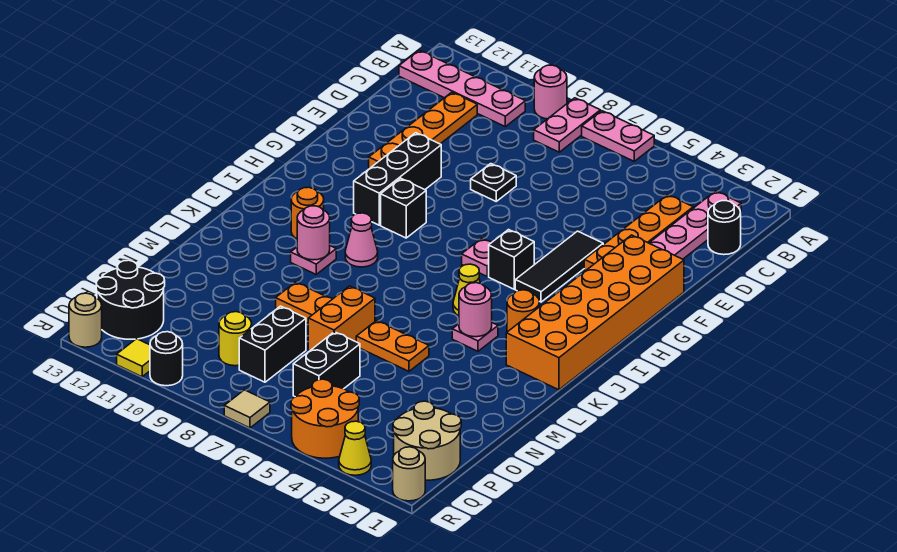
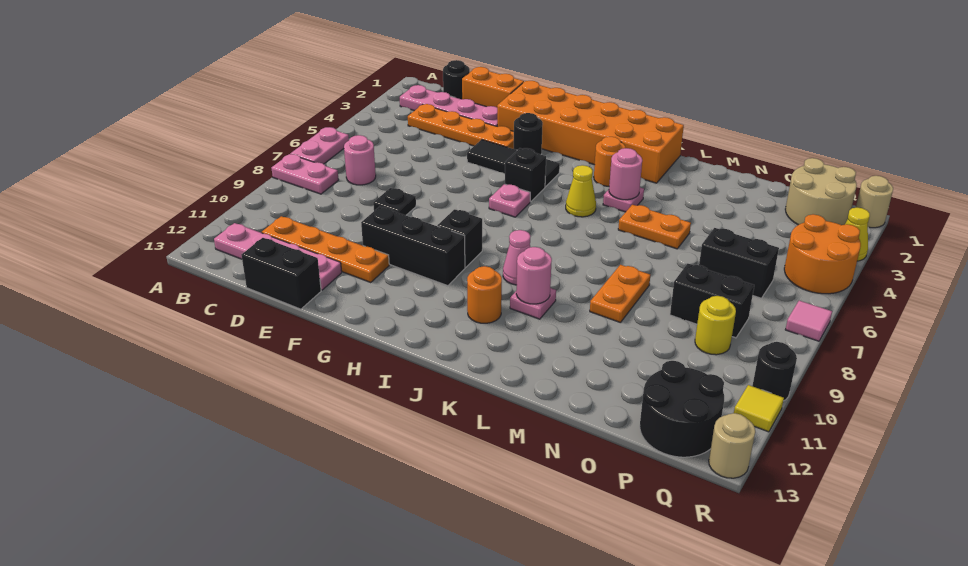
pink 1x1 round brick [534,65,567,119] -> pink 1x1 round brick moved to [344,135,376,185]
pink 1x4 plate [399,50,525,127] -> pink 1x4 plate turned to [214,223,342,290]
none -> black 1x2 brick [242,238,321,309]
none -> black 1x1 round brick [514,113,543,154]
orange 1x2 plate [356,321,429,371] -> orange 1x2 plate turned to [618,205,691,249]
orange 1x2 brick [308,286,375,351] -> orange 1x2 brick moved to [462,67,524,107]
tan 1x1 tile [224,390,270,428] -> pink 1x1 tile [785,301,832,341]

